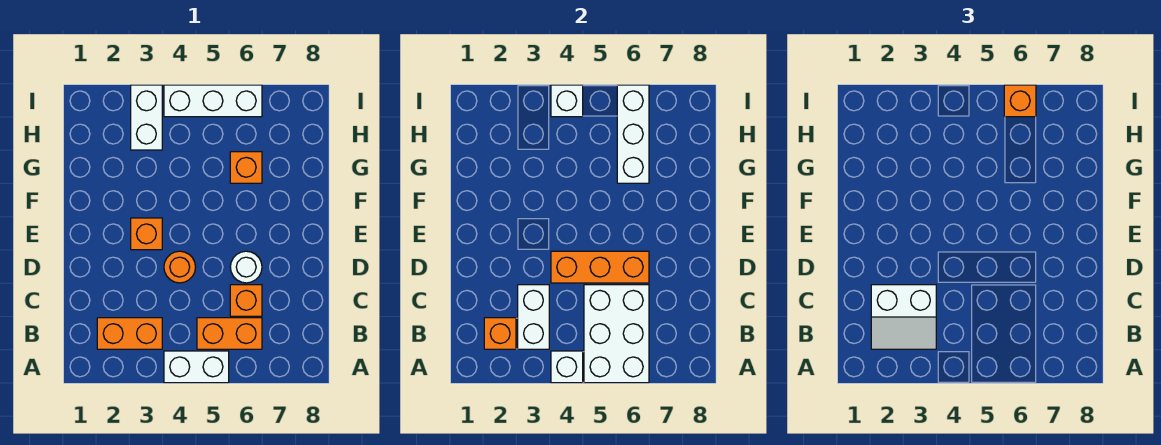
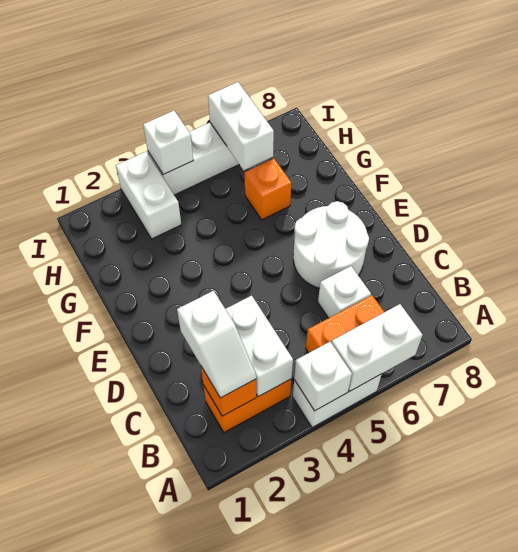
white 2x3 brick [584,285,649,383] -> white 1x2 brick [332,304,423,391]
white 2x2 slope [871,285,936,349] -> white 1x2 slope [177,291,256,398]
orange 1x1 brick [230,285,262,316] -> white 1x1 brick [318,266,371,318]
orange 1x1 round brick [164,251,195,283] -> none
orange 1x3 brick [551,251,649,283] -> none
white 1x1 round brick [230,251,262,283] -> white 2x2 round brick [293,201,369,288]
orange 1x1 brick [131,218,162,250] -> none
white 1x3 brick [617,85,649,183] -> white 1x2 brick [208,82,274,170]
orange 1x1 brick [1004,85,1036,117] -> none

